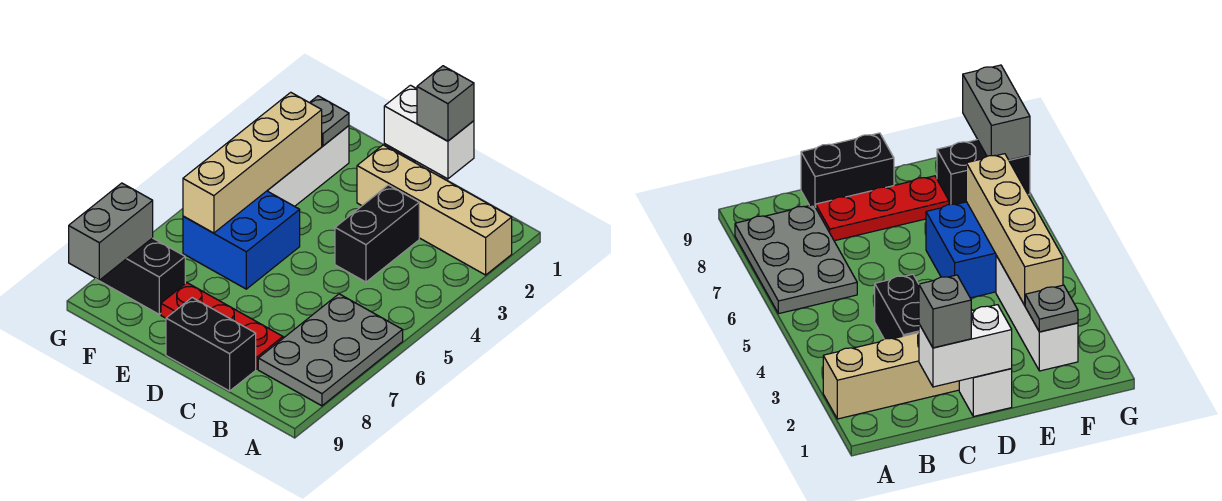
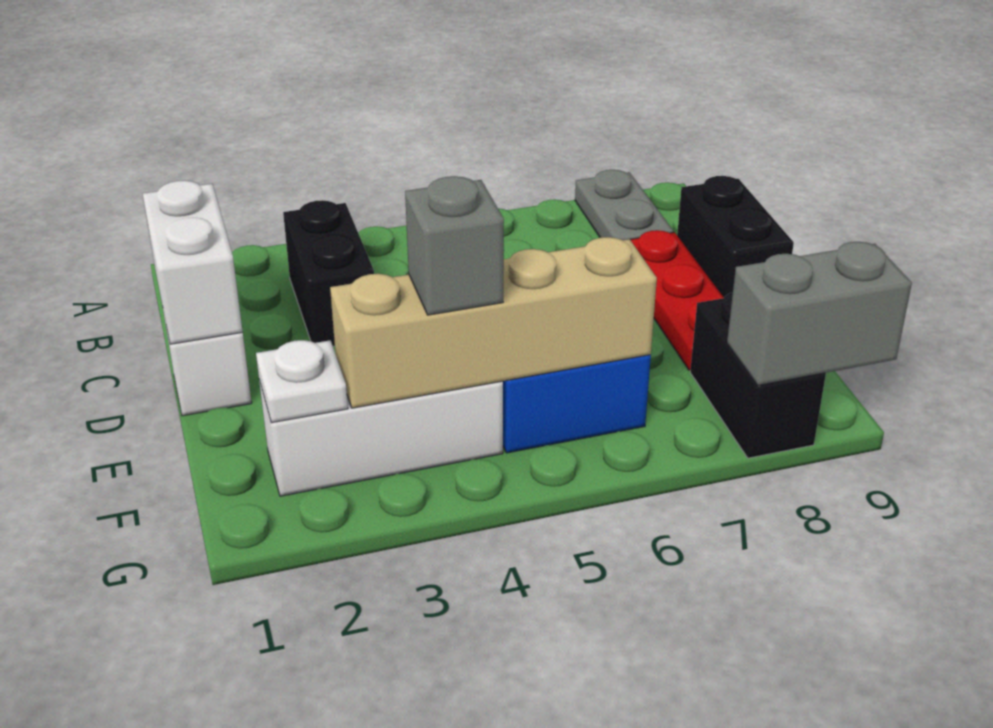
tan 1x4 brick [357,145,512,275] -> none
grey 2x3 plate [258,294,403,406] -> grey 1x2 plate [575,170,673,240]
grey 1x1 brick [417,66,474,141] -> grey 1x1 brick moved to [405,176,504,315]
black 1x2 brick [335,185,419,282] -> black 1x2 brick turned to [283,200,374,346]
grey 1x1 plate [310,96,349,146] -> white 1x1 plate [256,340,348,423]

